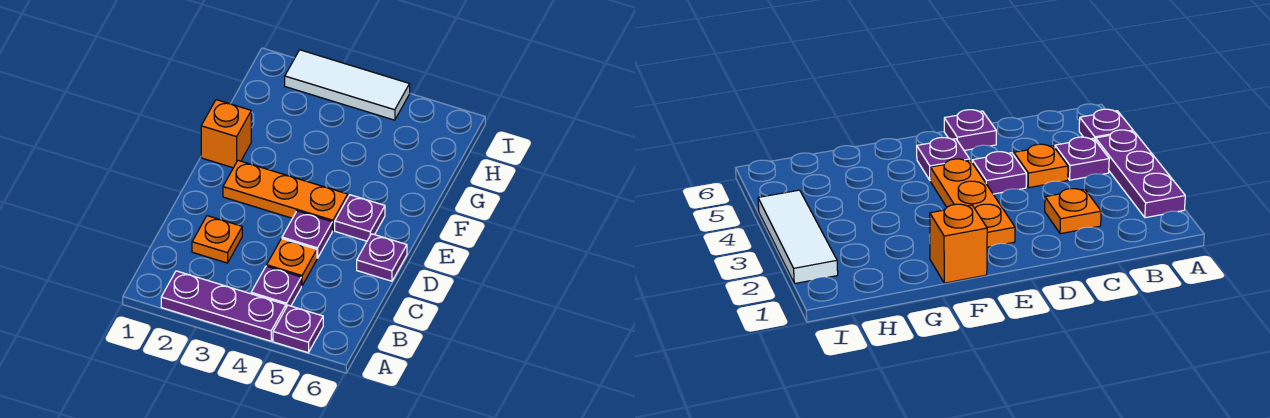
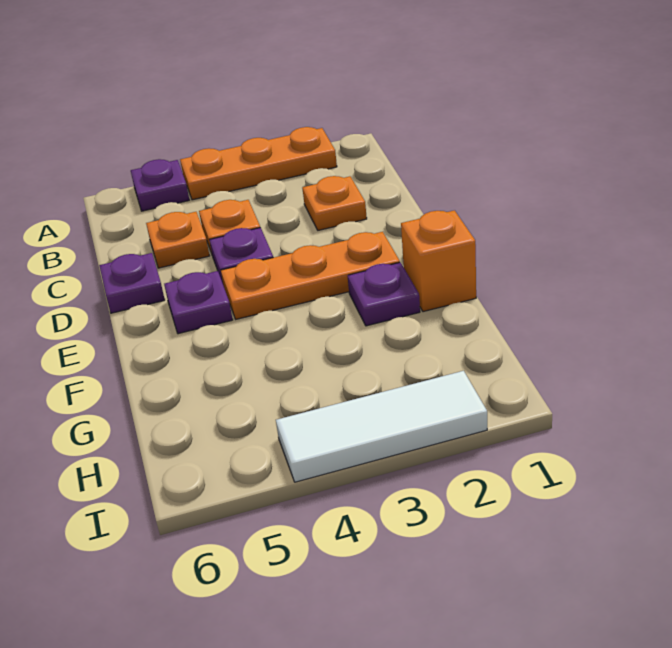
purple 1x3 plate [161,271,286,341] -> orange 1x3 plate [180,127,337,200]
purple 1x1 plate [251,266,301,307] -> purple 1x1 plate moved to [348,263,420,326]
none -> orange 1x1 plate [146,212,209,268]

